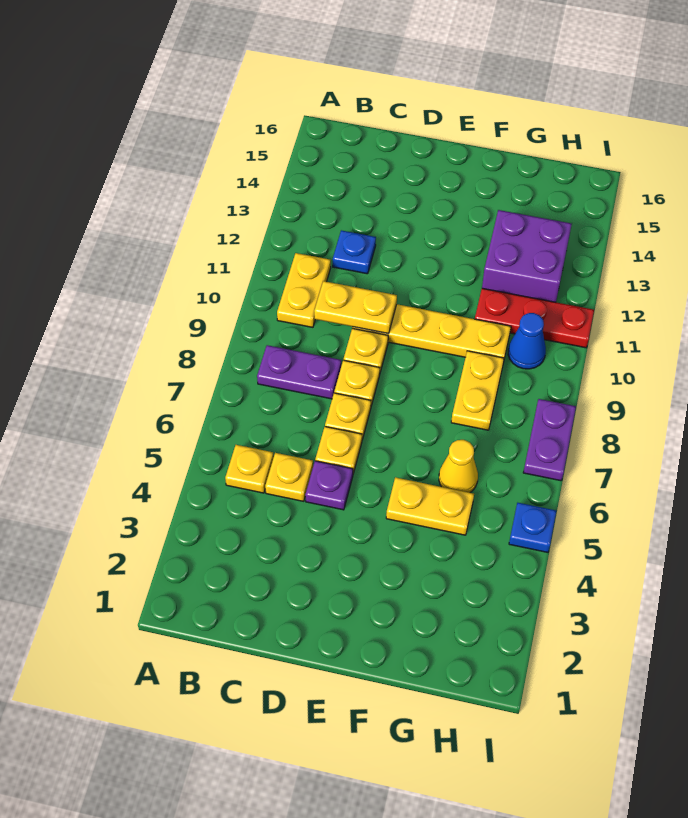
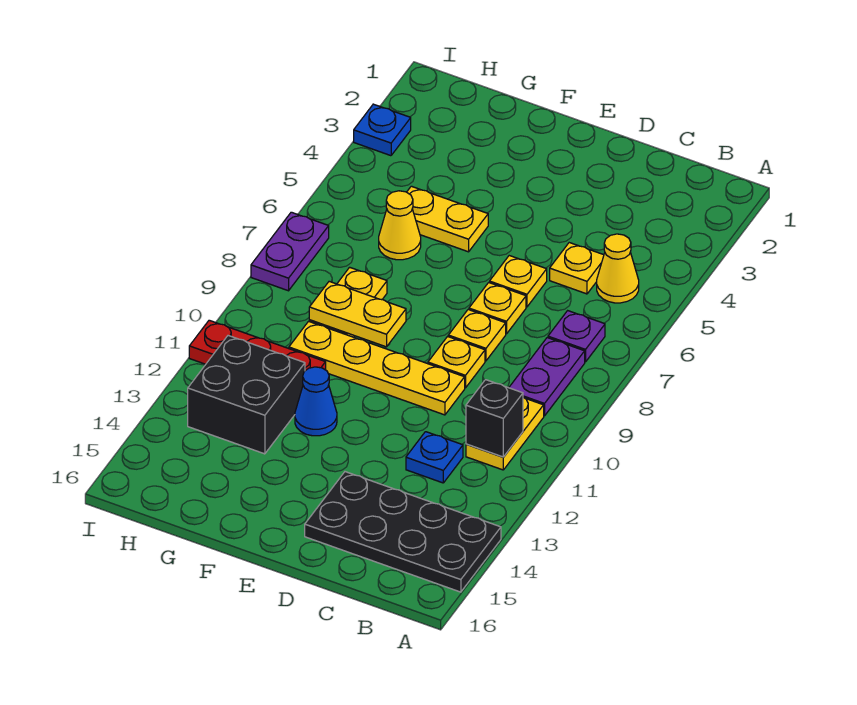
none -> black 2x4 plate [305,472,501,592]
yellow 1x1 plate [225,445,274,493] -> yellow 1x1 cone [597,234,639,303]
purple 1x2 plate [257,345,341,399] -> purple 1x2 plate turned to [509,338,585,416]
none -> black 1x1 brick [466,380,523,457]
yellow 1x2 plate [314,281,397,334] -> yellow 1x2 plate moved to [309,281,406,347]
purple 1x1 plate [305,461,353,510] -> purple 1x1 plate moved to [548,311,605,362]
purple 2x2 brick [482,210,572,302] -> black 2x2 brick [188,336,305,454]
blue 1x1 cone [508,313,546,369] -> blue 1x1 cone moved to [295,367,337,436]
blue 1x1 plate [509,503,556,552] -> blue 1x1 plate moved to [354,104,411,156]

